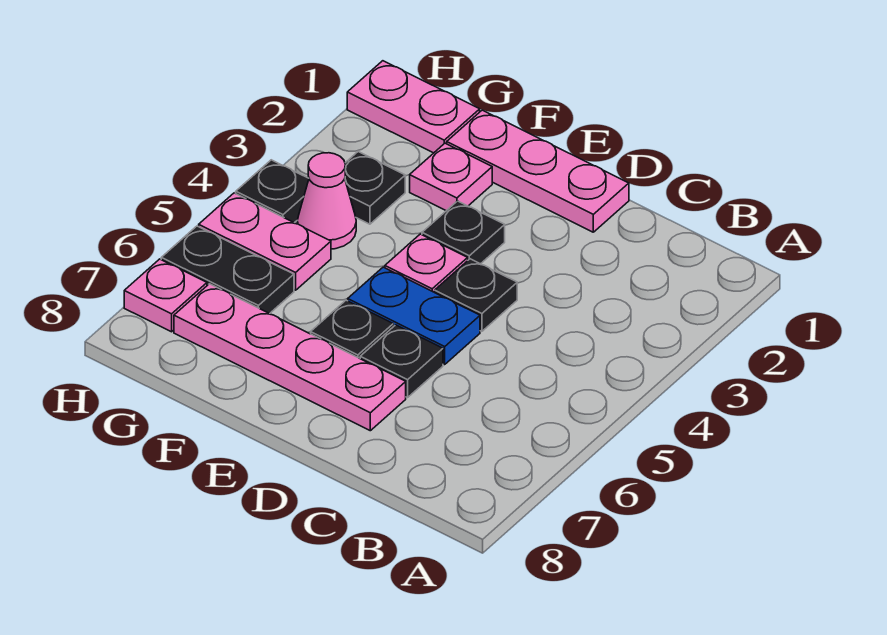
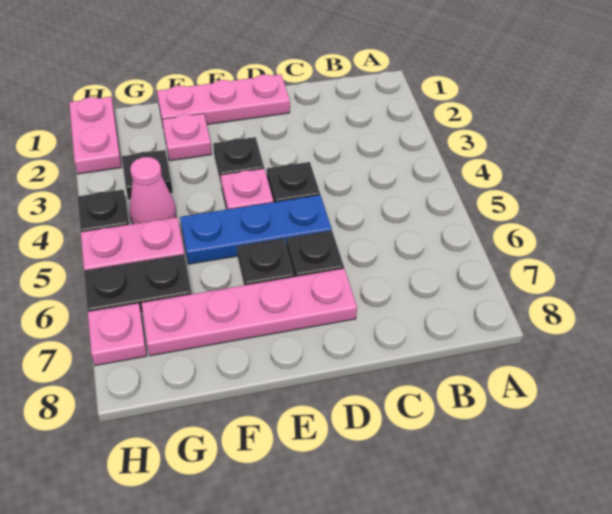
blue 1x2 plate [348,267,480,364] -> blue 1x3 plate [180,195,332,264]
pink 1x2 plate [347,61,480,153] -> pink 1x2 plate turned to [69,97,121,174]

